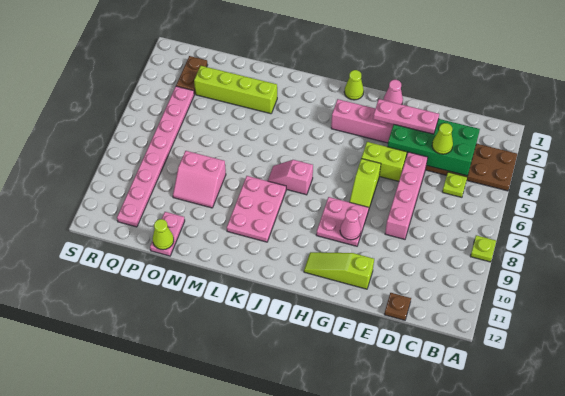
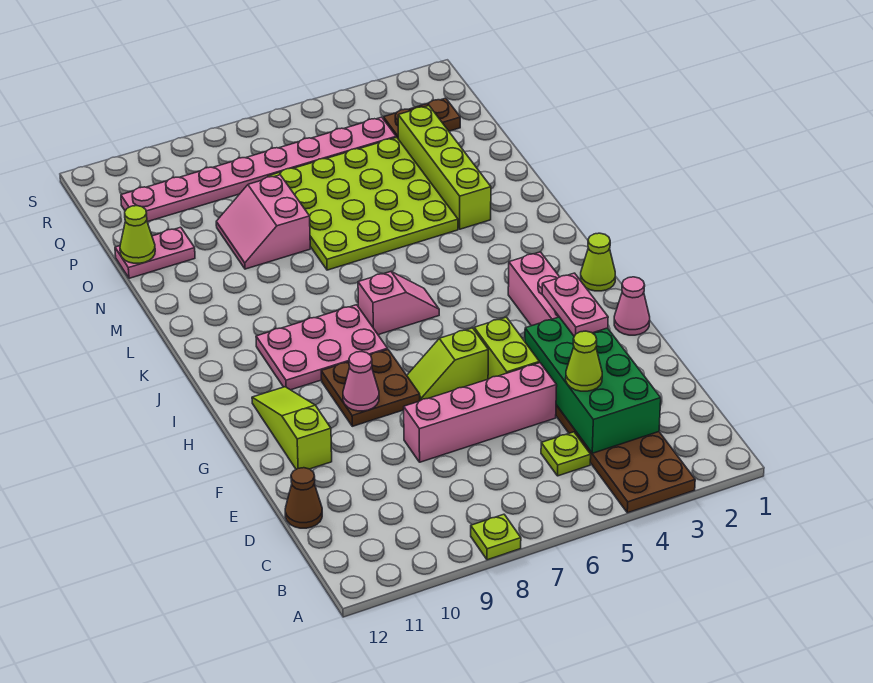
brown 1x1 plate [384,293,411,320] -> brown 1x1 cone [285,468,322,528]
pink 1x3 plate [373,99,439,134] -> pink 1x2 plate [542,273,608,336]
pink 2x2 plate [316,197,369,246] -> brown 2x2 plate [321,350,420,426]
pink 1x2 slope [268,160,313,195] -> pink 1x2 slope turned to [358,272,439,335]
pink 2x3 plate [227,176,286,242] -> pink 2x3 plate moved to [256,305,388,390]
none -> lime 4x4 plate [268,137,458,270]

